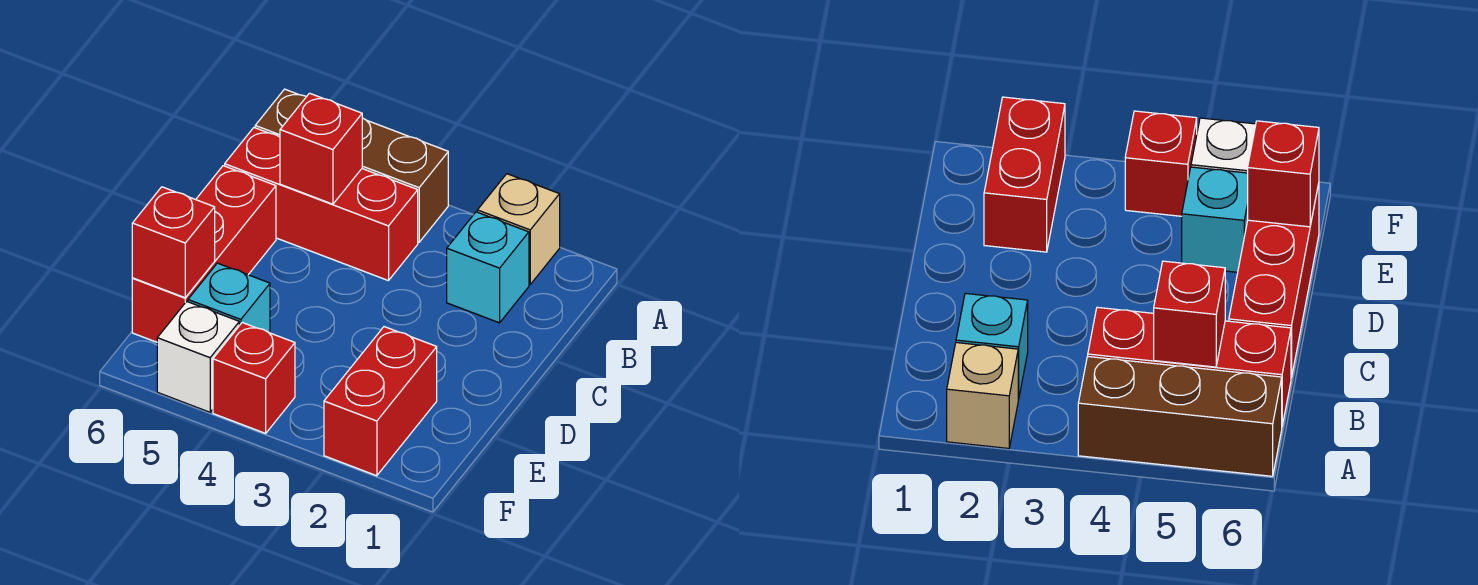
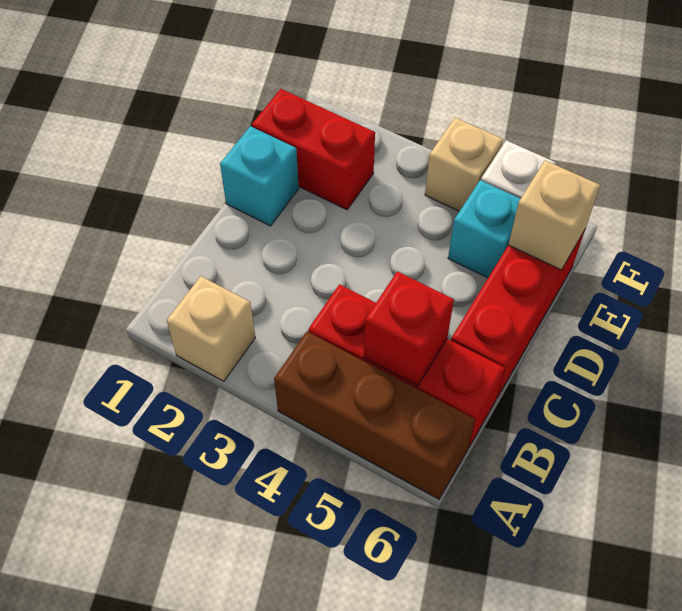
cyan 1x1 brick [447,212,529,323] -> cyan 1x1 brick moved to [220,126,299,226]
red 1x2 brick [324,327,437,476] -> red 1x2 brick turned to [252,89,375,210]
red 1x1 brick [132,187,215,298] -> tan 1x1 brick [508,160,600,270]
red 1x1 brick [213,323,295,433] -> tan 1x1 brick [425,118,503,211]

